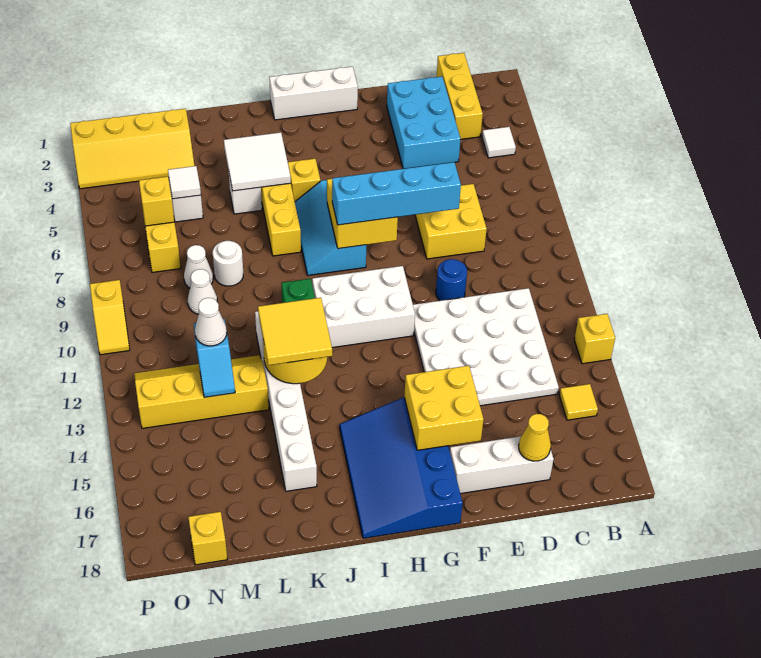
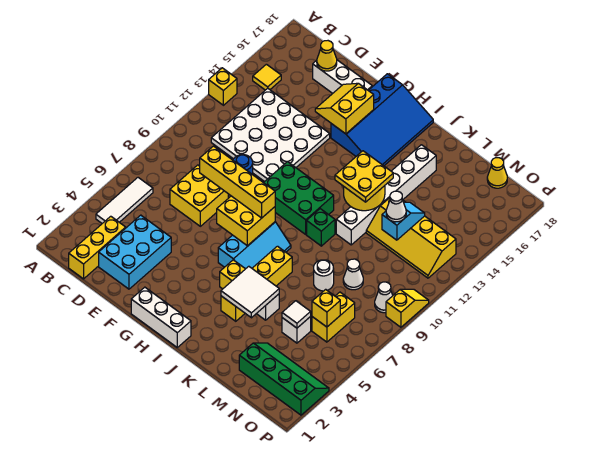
white 1x1 tile [482,127,516,158] -> white 1x3 tile [96,178,153,223]
cyan 1x4 brick [332,162,461,225] -> yellow 1x4 brick [200,146,275,218]
yellow 2x2 brick [404,366,484,450] -> yellow 2x2 slope [315,83,374,134]
white 2x3 brick [312,266,415,348] -> green 2x3 brick [264,162,334,234]
yellow 2x2 tile [258,298,332,365] -> yellow 2x2 plate [335,151,393,202]
yellow 2x4 slope [70,109,194,189] -> green 2x4 slope [239,343,329,415]
white 1x1 cone [184,245,213,288] -> white 1x1 cone moved to [375,282,393,313]
yellow 1x1 brick [188,512,227,565] -> yellow 1x1 cone [487,158,507,188]

